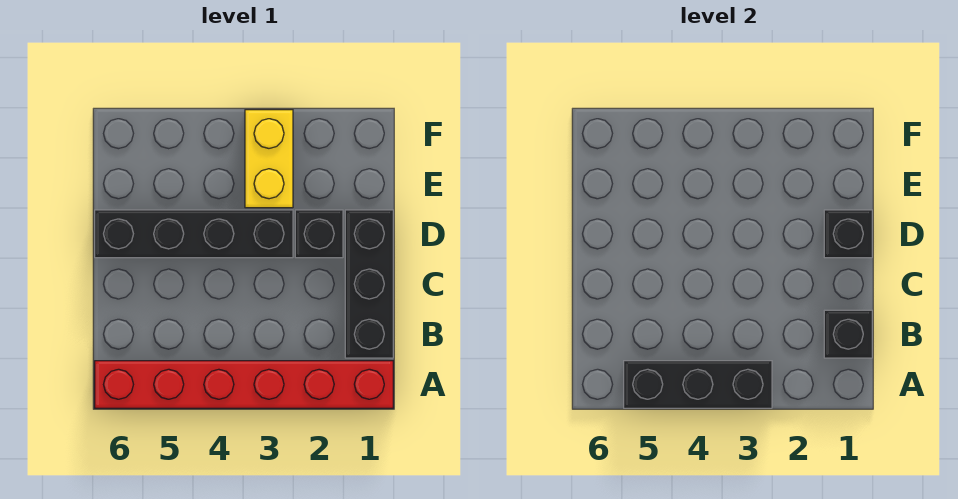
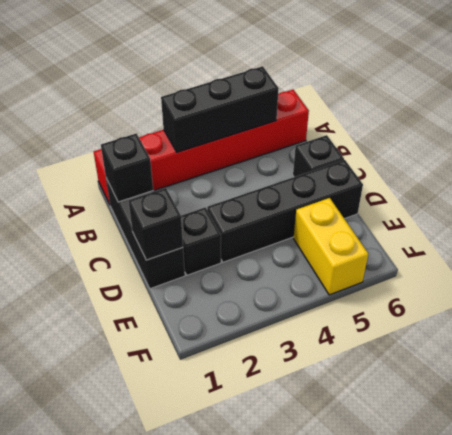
none -> black 1x1 brick [293,135,344,177]
yellow 1x2 brick [245,110,293,208] -> yellow 1x2 brick moved to [294,198,368,295]

